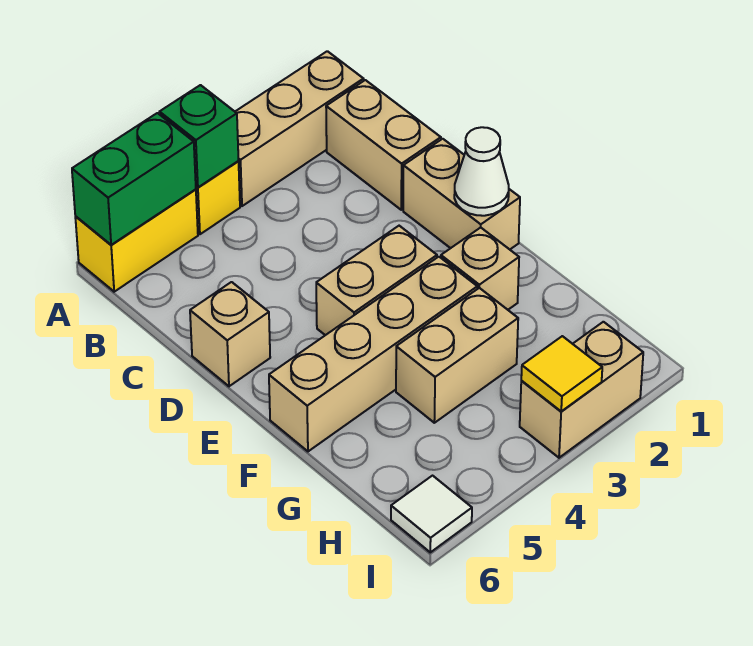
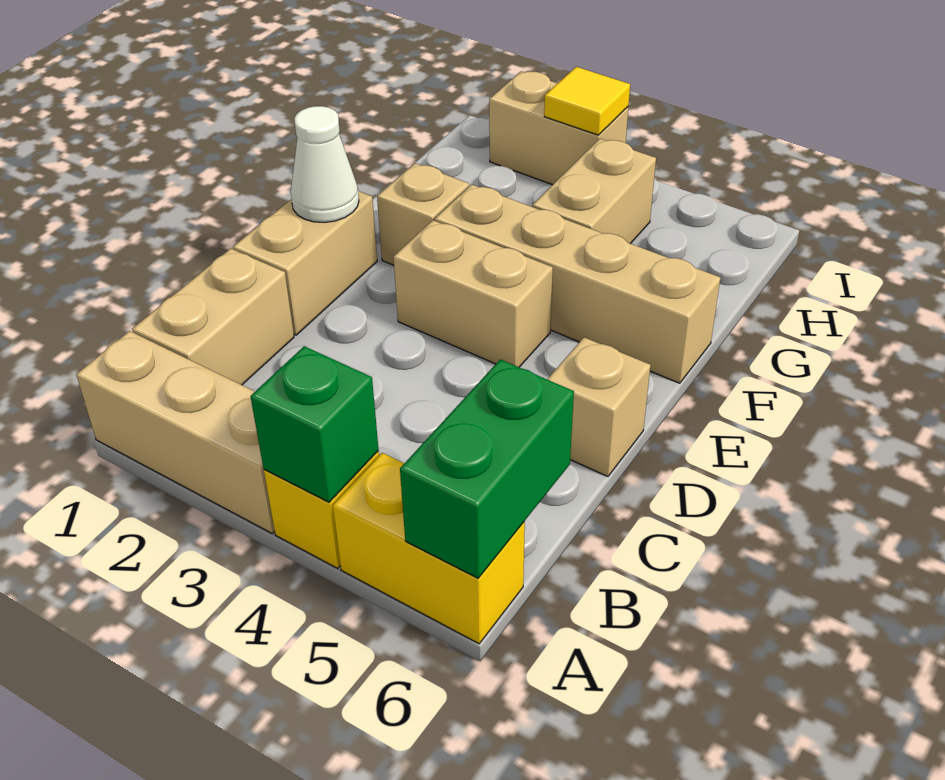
green 1x2 brick [72,113,196,245] -> green 1x2 brick turned to [400,359,574,578]
tan 1x2 brick [396,288,518,423] -> tan 1x2 brick turned to [533,139,656,244]
white 1x1 tile [391,476,472,552] -> none

